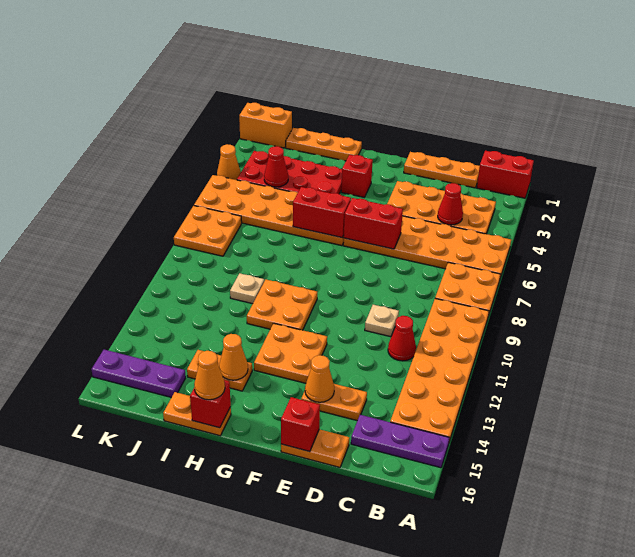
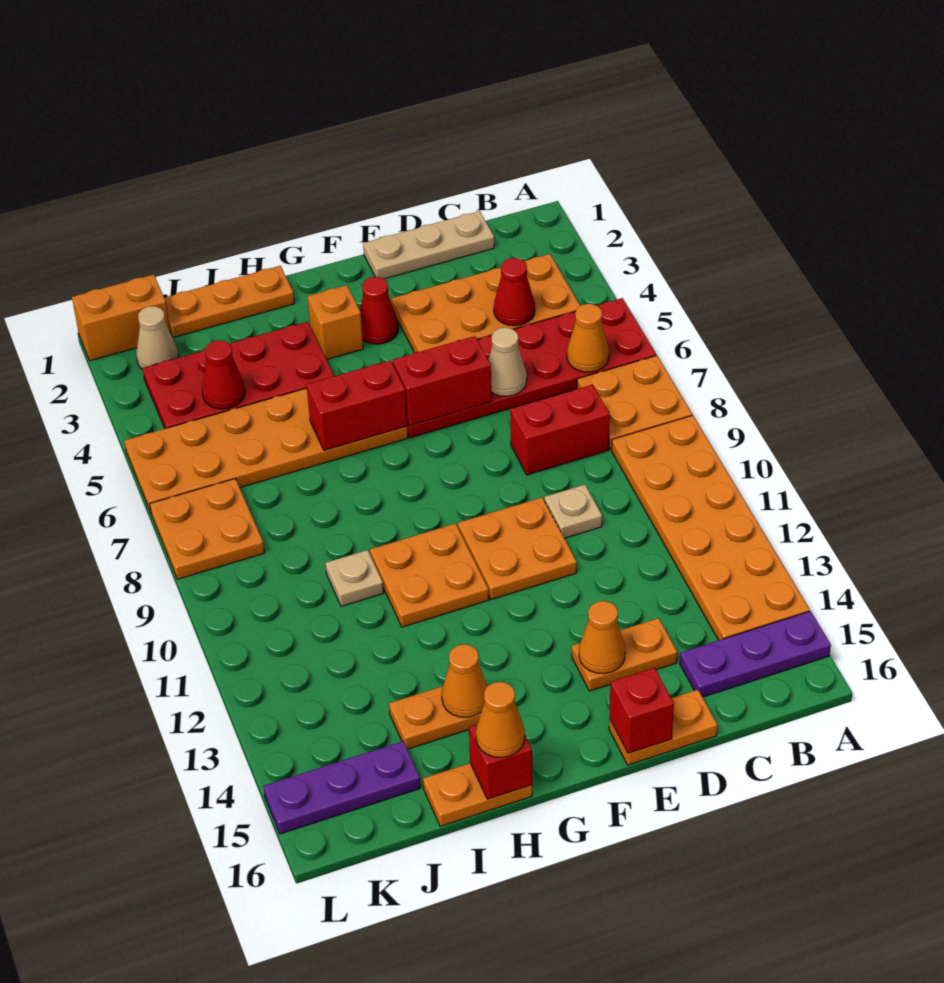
red 1x2 brick [477,151,534,198] -> red 1x2 brick moved to [510,385,610,475]
orange 2x6 plate [343,216,511,278] -> red 2x6 plate [407,298,656,438]
orange 1x3 plate [404,152,480,188] -> tan 1x3 plate [363,211,494,279]
red 1x1 cone [388,316,416,361] -> red 1x1 cone moved to [360,277,399,344]
none -> tan 1x1 cone [488,328,527,396]
orange 2x2 plate [254,323,327,383] -> orange 2x2 plate moved to [458,497,577,600]
red 1x1 brick [341,155,373,197] -> orange 1x1 brick [307,285,363,360]
none -> tan 1x1 cone [136,306,179,370]
orange 1x1 cone [217,144,241,180] -> orange 1x1 cone moved to [567,304,609,372]

